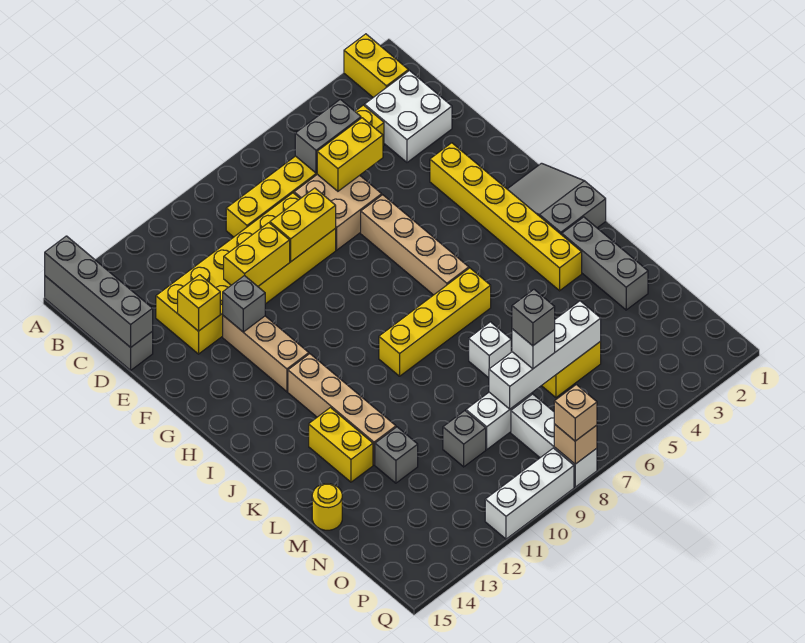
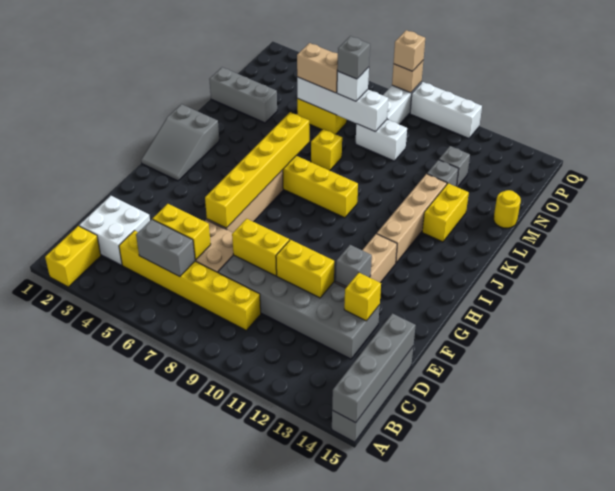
yellow 2x6 brick [156,193,336,354] -> grey 2x6 brick [218,255,380,359]
yellow 1x6 brick [430,143,582,291] -> yellow 1x6 brick moved to [205,112,309,228]
grey 1x3 brick [562,217,648,310] -> grey 1x3 brick turned to [209,67,277,123]
white 1x1 brick [469,322,511,378] -> yellow 1x1 brick [311,129,342,170]
none -> tan 1x2 brick [297,43,338,93]
grey 1x1 brick [443,411,486,467] -> grey 1x1 brick moved to [439,146,470,187]

